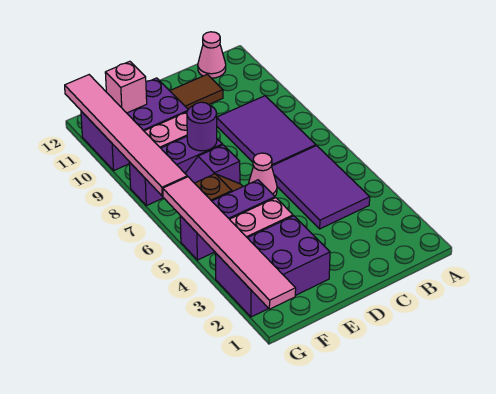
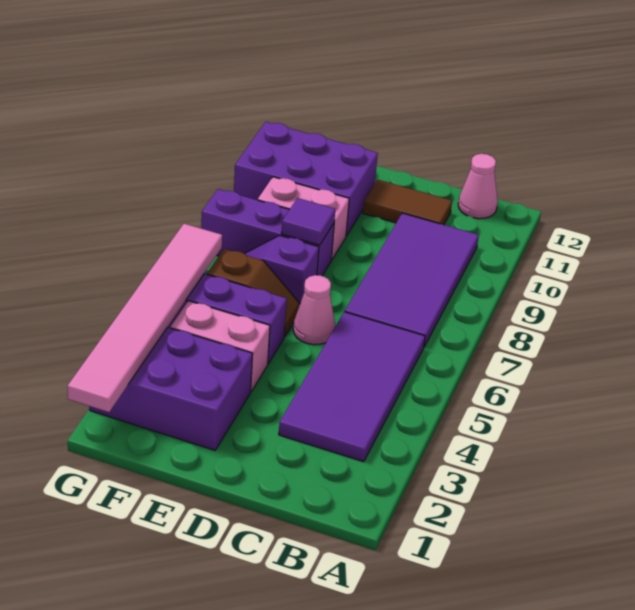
purple 2x3 tile [272,146,370,229] -> purple 2x4 tile [279,312,425,462]
purple 2x3 tile [217,96,316,166] -> purple 2x4 tile [345,213,479,347]
purple 1x1 round brick [187,102,217,151] -> purple 1x1 tile [281,198,335,245]
pink 1x1 brick [105,61,147,113] -> none
pink 1x6 tile [65,75,187,196] -> none

